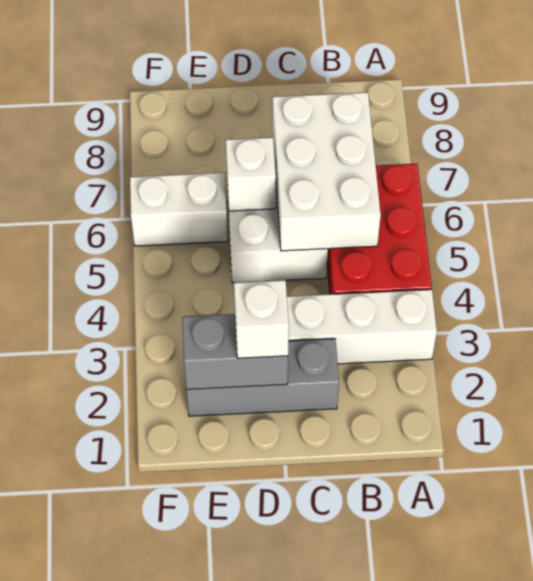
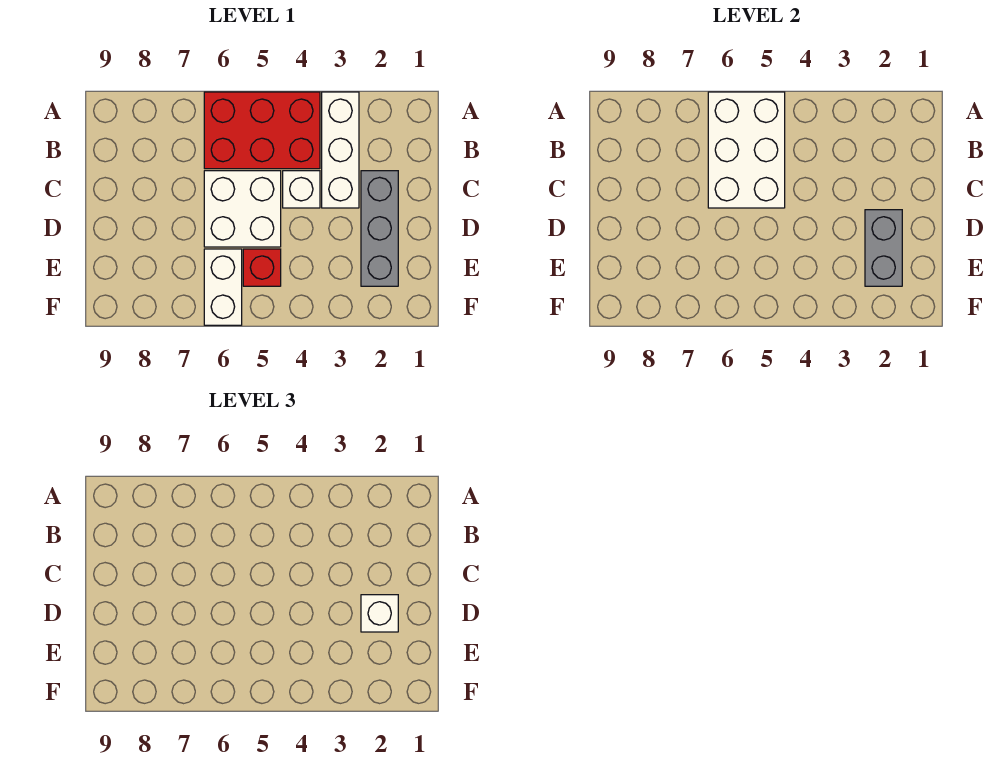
white 2x3 brick [272,92,381,251] -> white 2x3 brick turned to [708,92,785,208]
white 1x1 brick [226,137,276,211] -> white 1x1 brick moved to [283,171,320,208]
none -> red 1x1 brick [243,249,281,286]

